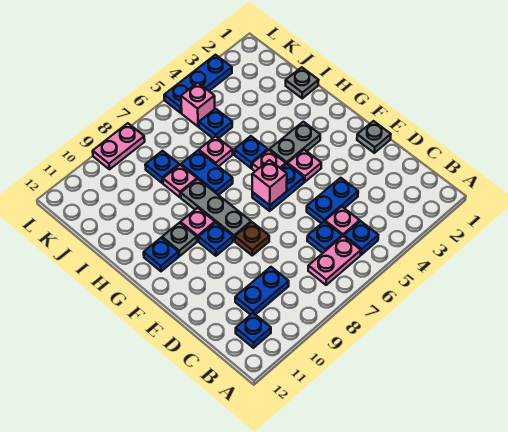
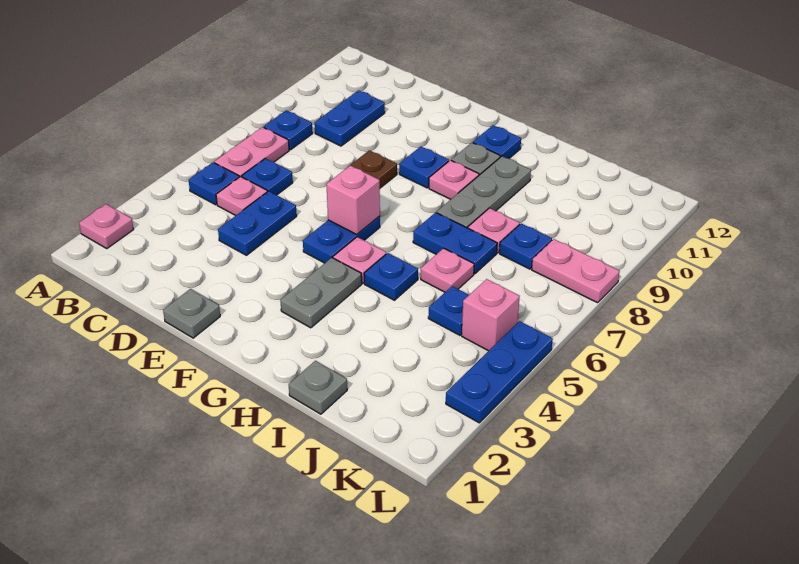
blue 1x1 plate [236,313,271,348] -> blue 1x1 plate moved to [264,110,313,150]
pink 1x1 plate [288,150,321,182] -> pink 1x1 plate moved to [79,204,134,249]
grey 1x3 plate [181,179,251,241] -> grey 1x3 plate turned to [437,156,531,228]
pink 1x2 plate [93,123,145,169] -> pink 1x2 plate turned to [532,239,620,303]

